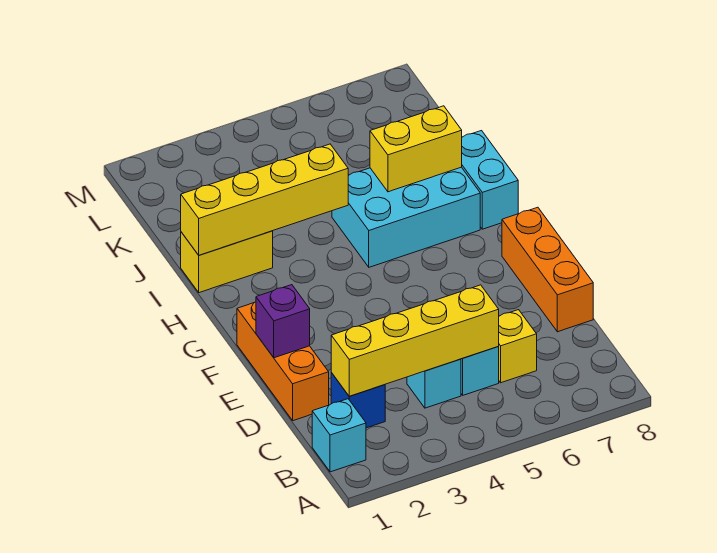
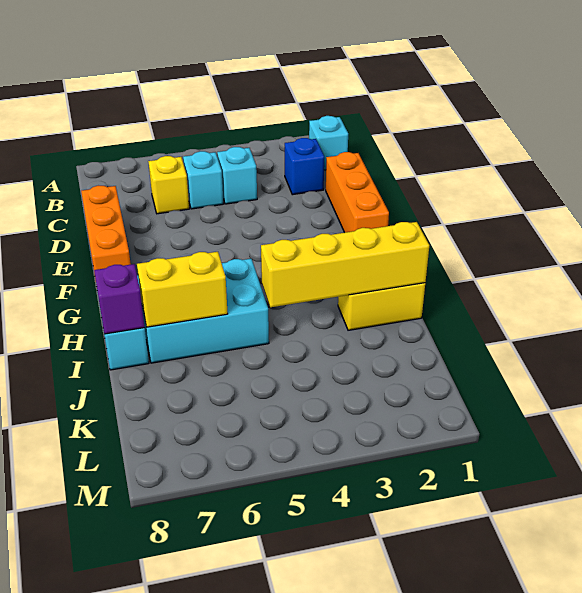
yellow 1x4 brick [331,285,499,396] -> none
purple 1x1 brick [256,285,310,358] -> purple 1x1 brick moved to [94,264,145,334]

